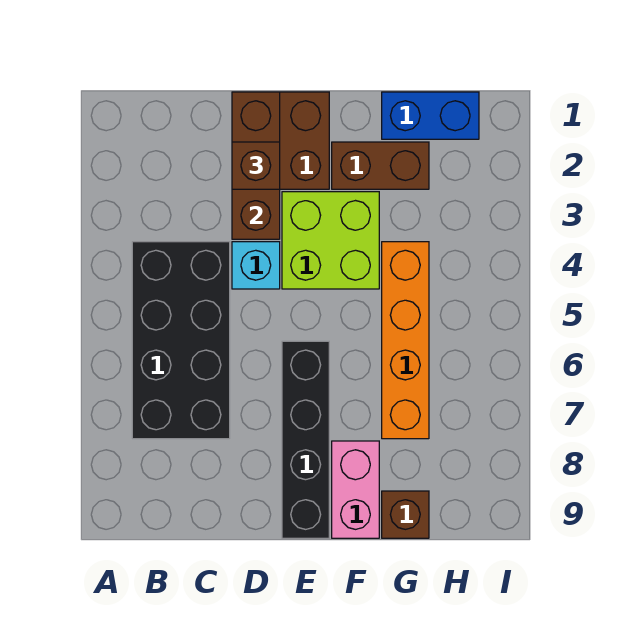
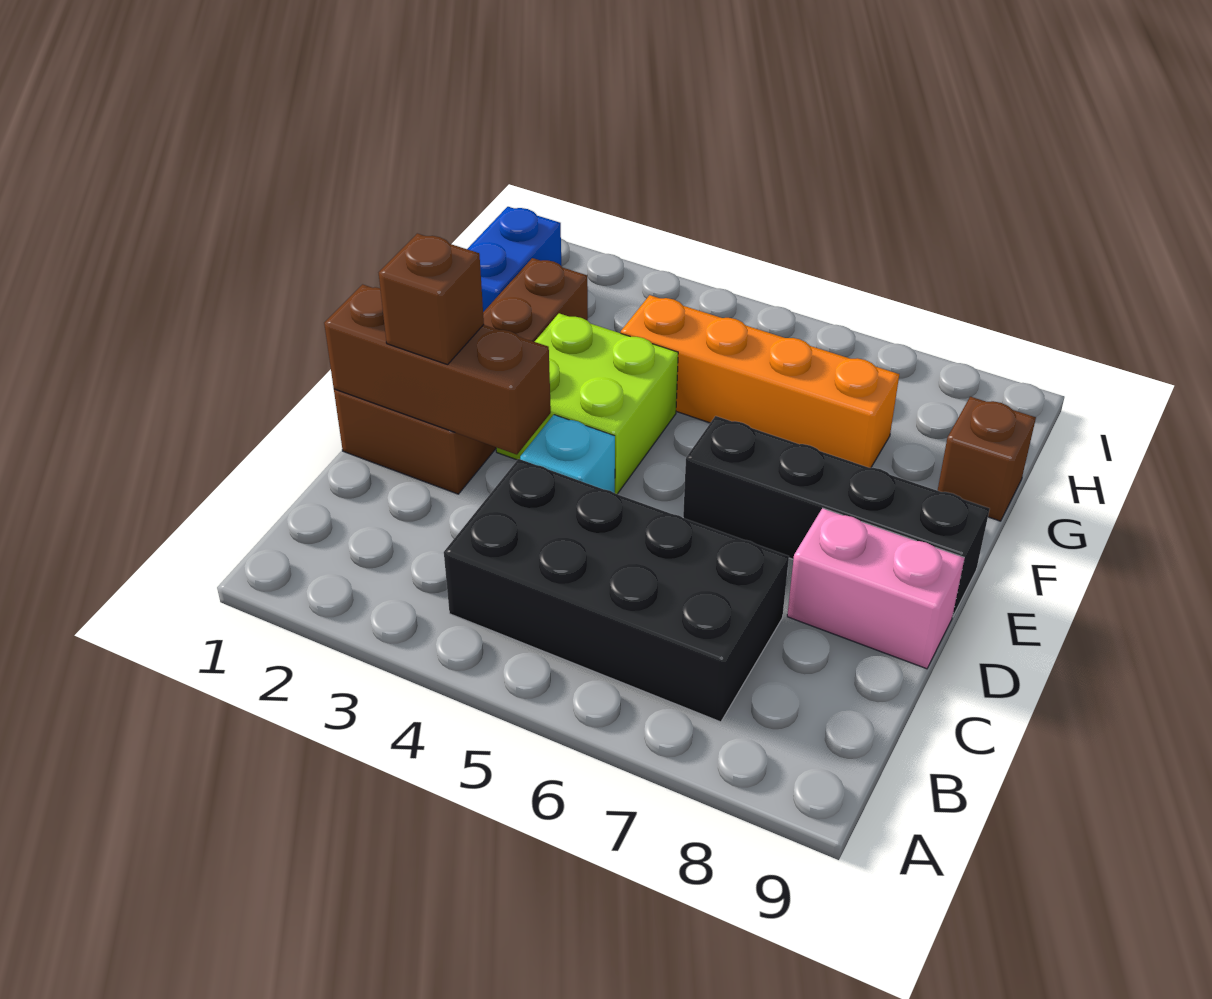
pink 1x2 brick [332,441,379,538] -> pink 1x2 brick moved to [787,508,964,669]

